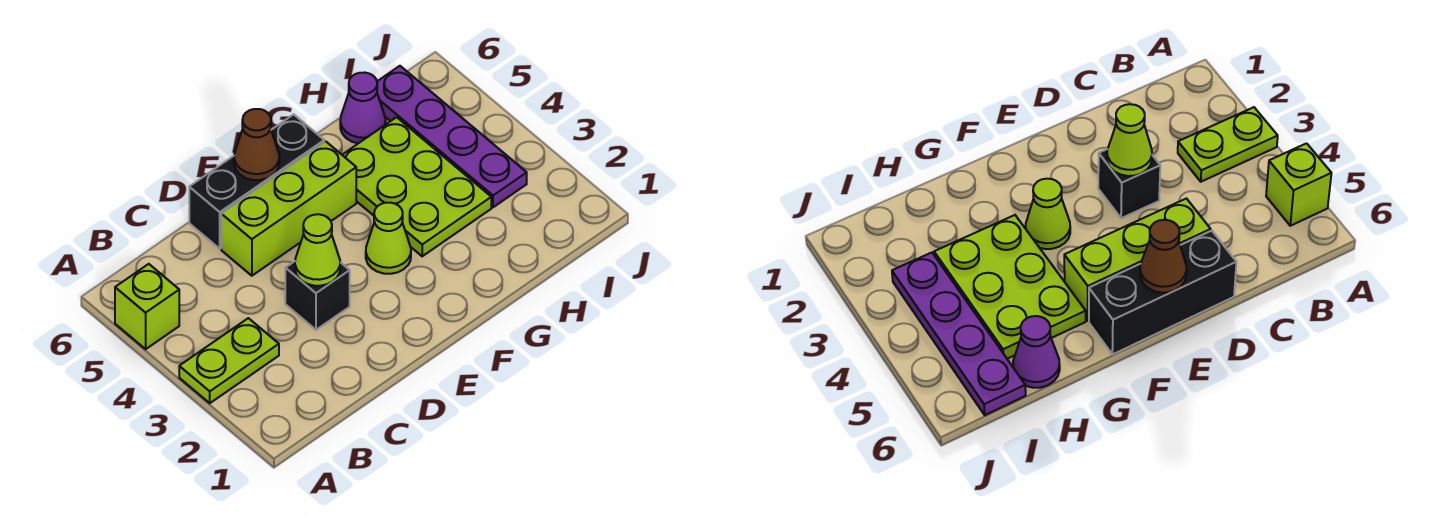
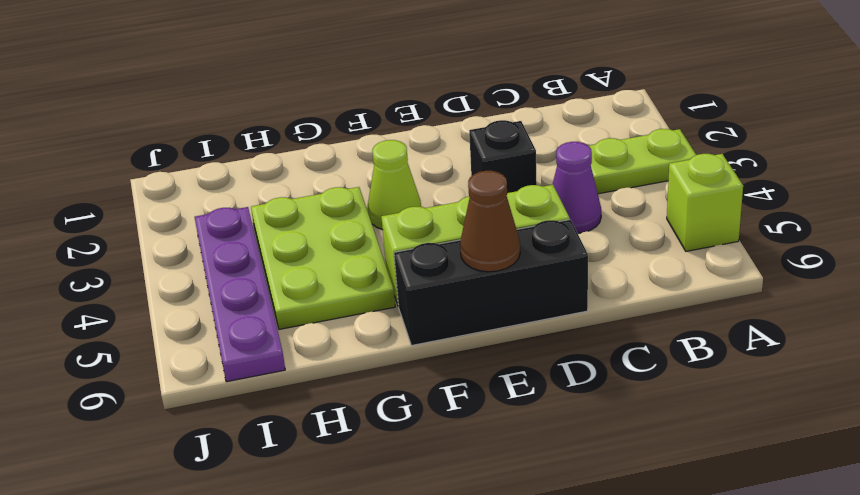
lime 1x1 cone [295,214,340,286] -> none
purple 1x1 cone [340,72,386,143] -> purple 1x1 cone moved to [553,142,601,233]

